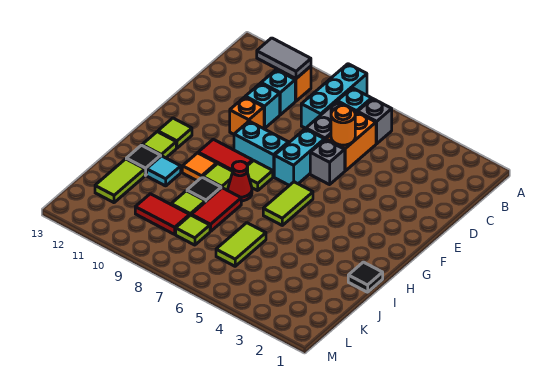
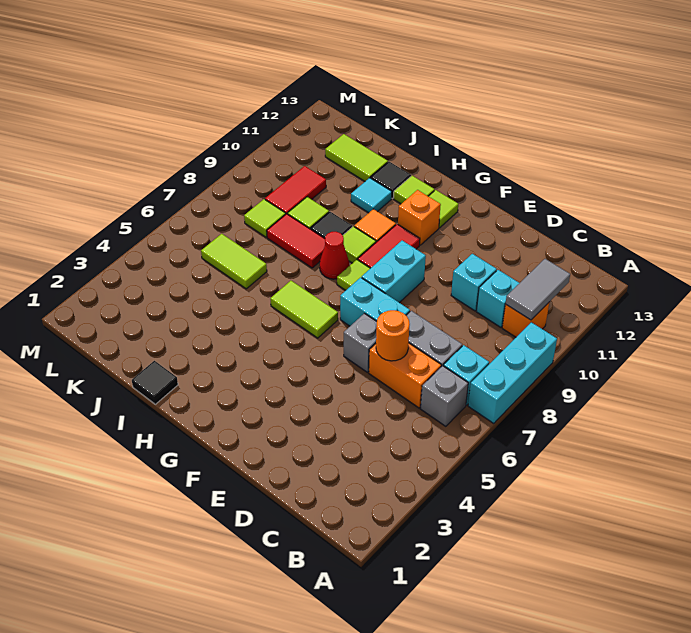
cyan 1x3 brick [301,64,367,128] -> cyan 1x3 brick turned to [468,322,557,423]
orange 1x1 brick [230,97,264,134] -> orange 1x1 brick moved to [398,190,441,245]

